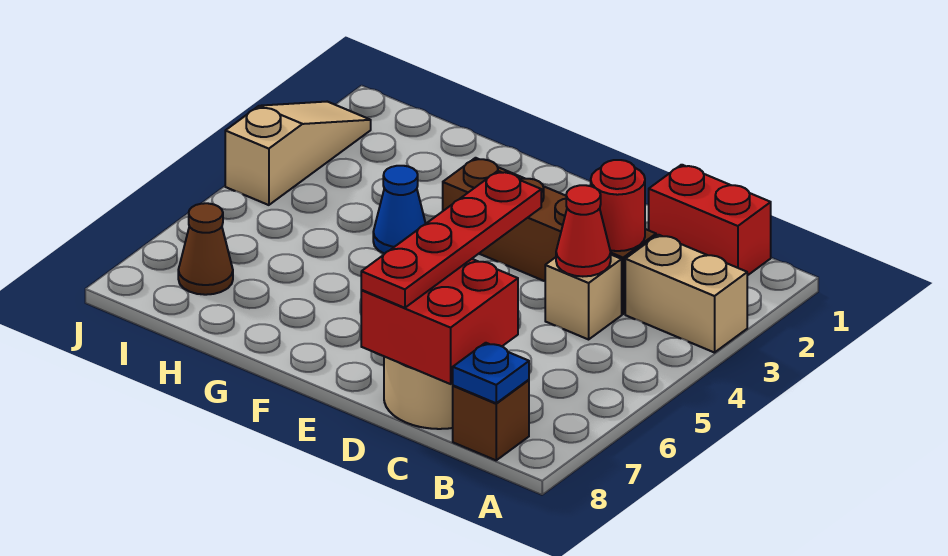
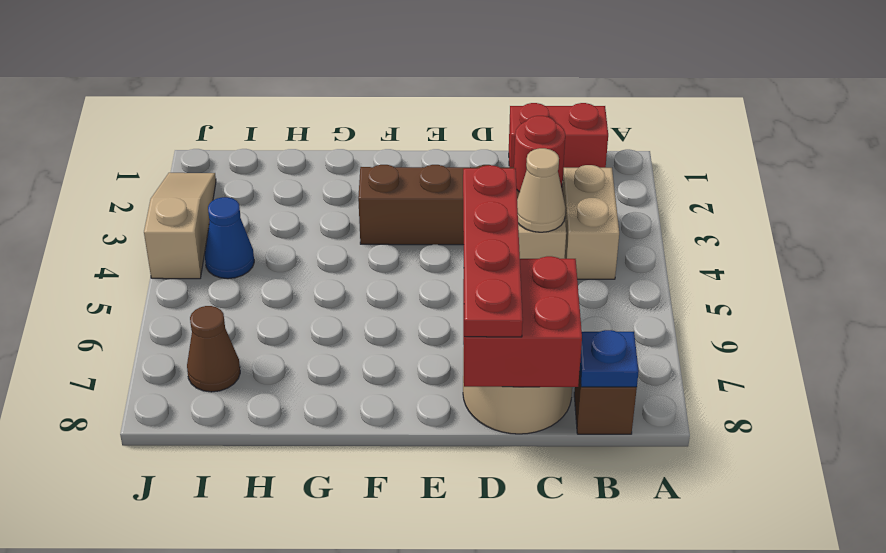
tan 1x2 brick [625,235,747,353] -> tan 1x2 brick turned to [563,165,619,279]
red 1x1 cone [556,185,611,277] -> tan 1x1 cone [517,148,565,232]
blue 1x1 cone [373,166,426,254] -> blue 1x1 cone moved to [205,197,254,279]

